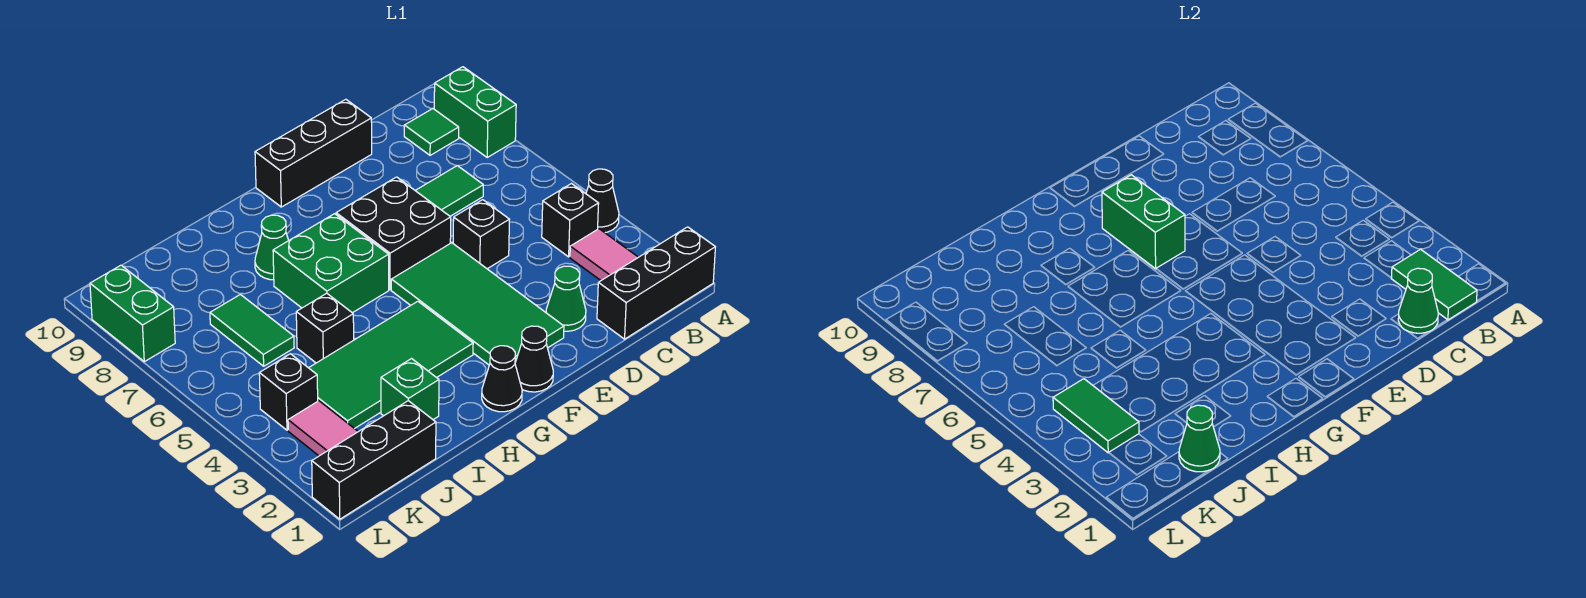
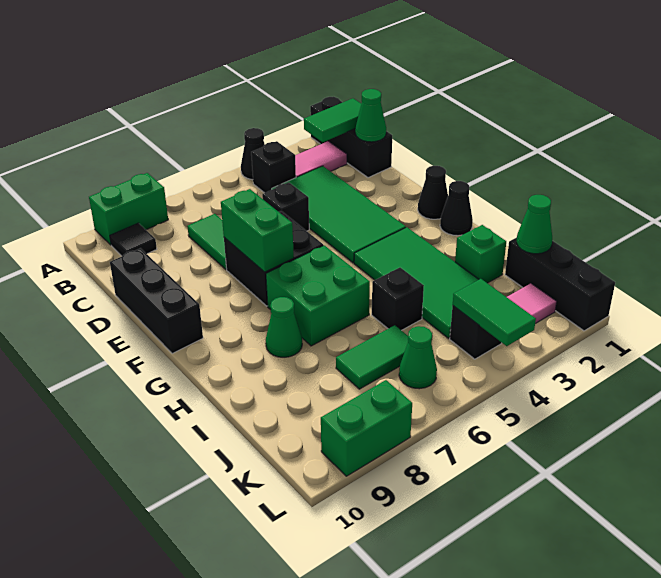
green 1x1 tile [404,109,459,155] -> black 1x1 tile [110,223,157,256]
green 1x1 cone [546,266,586,331] -> green 1x1 cone moved to [399,326,437,389]
green 2x4 tile [391,243,564,365] -> green 2x4 tile turned to [272,166,406,263]
green 1x2 brick [1102,175,1185,269] -> green 1x2 brick turned to [221,189,294,272]
green 1x2 tile [1053,379,1139,453] -> green 1x2 tile turned to [453,279,536,346]

